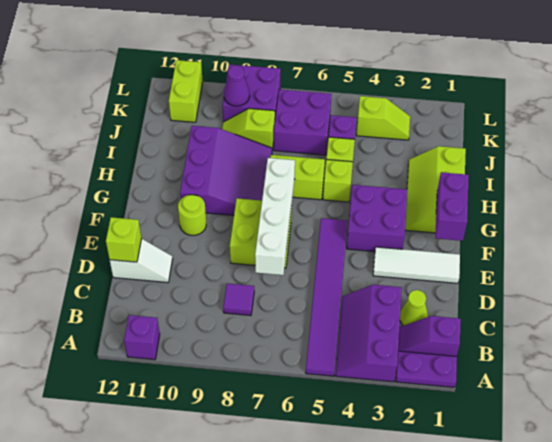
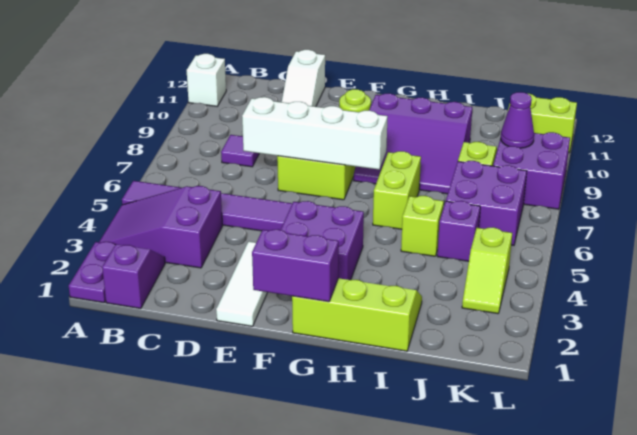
purple 2x3 slope [336,285,402,382] -> purple 2x3 slope turned to [99,186,222,268]
purple 1x1 brick [124,315,160,360] -> white 1x1 brick [187,54,226,106]
lime 1x1 cone [400,290,428,326] -> none
lime 1x1 brick [106,217,142,262] -> none
lime 1x1 brick [323,159,353,202] -> none

